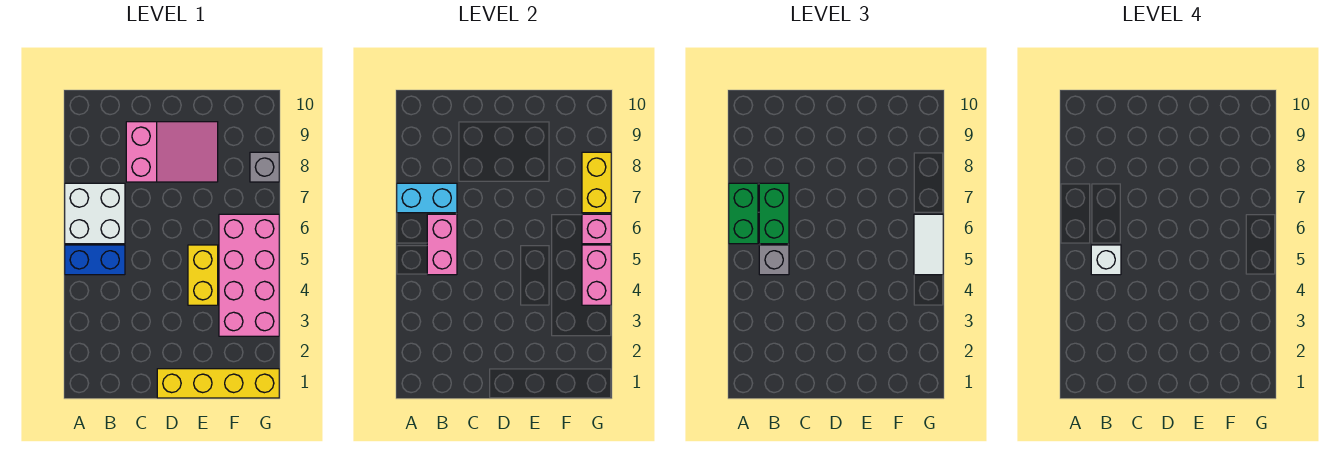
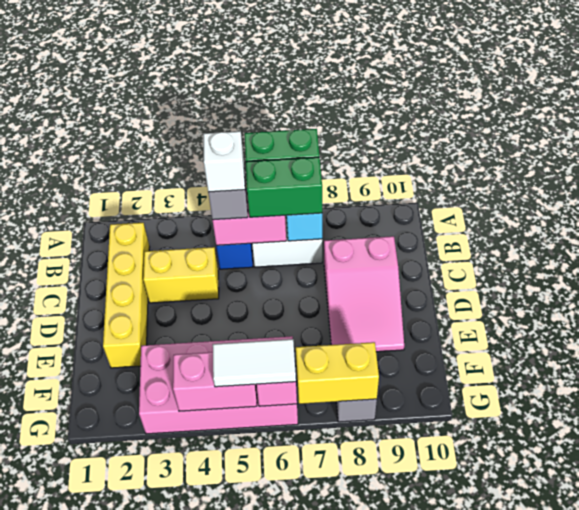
yellow 1x4 brick [157,369,279,398] -> yellow 1x4 brick moved to [103,223,150,368]
yellow 1x2 brick [188,245,218,305] -> yellow 1x2 brick moved to [143,247,219,303]

